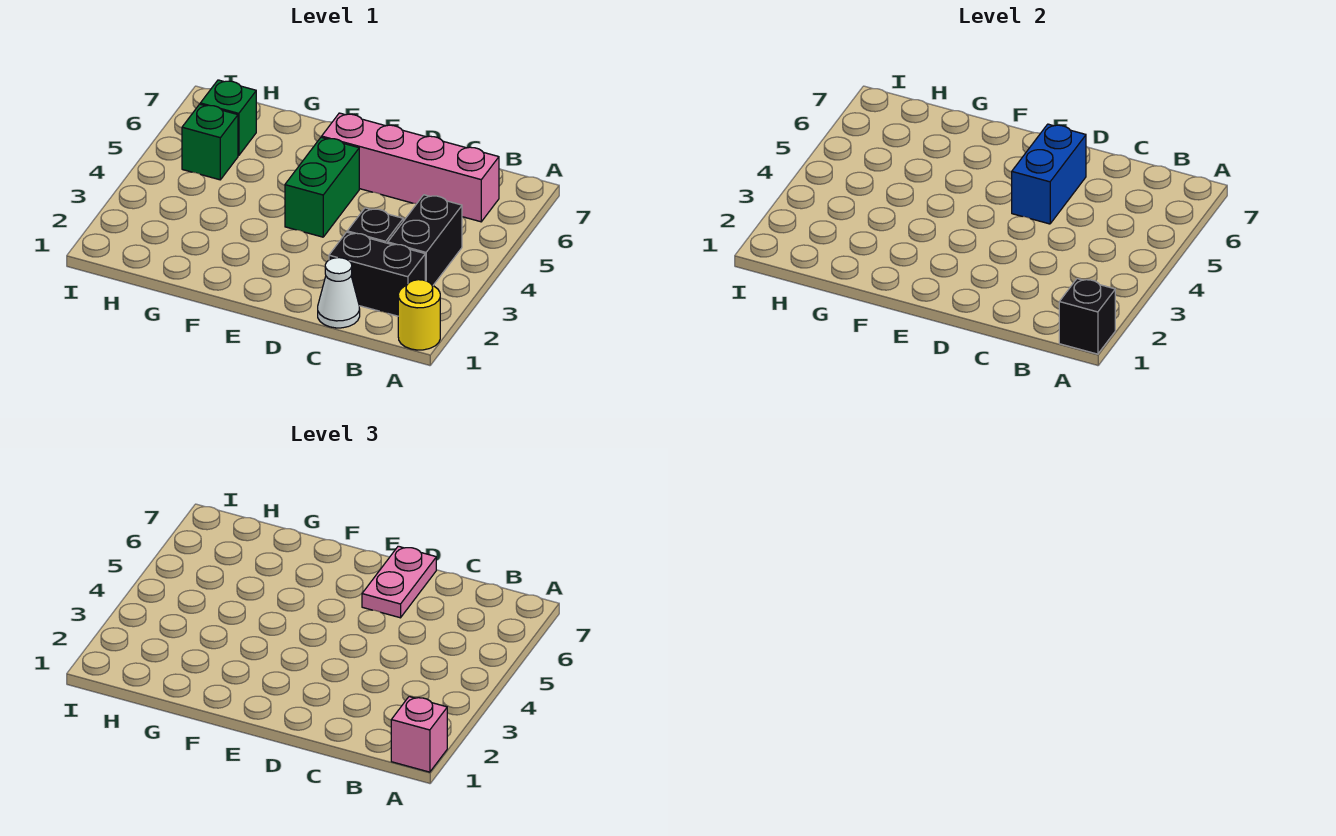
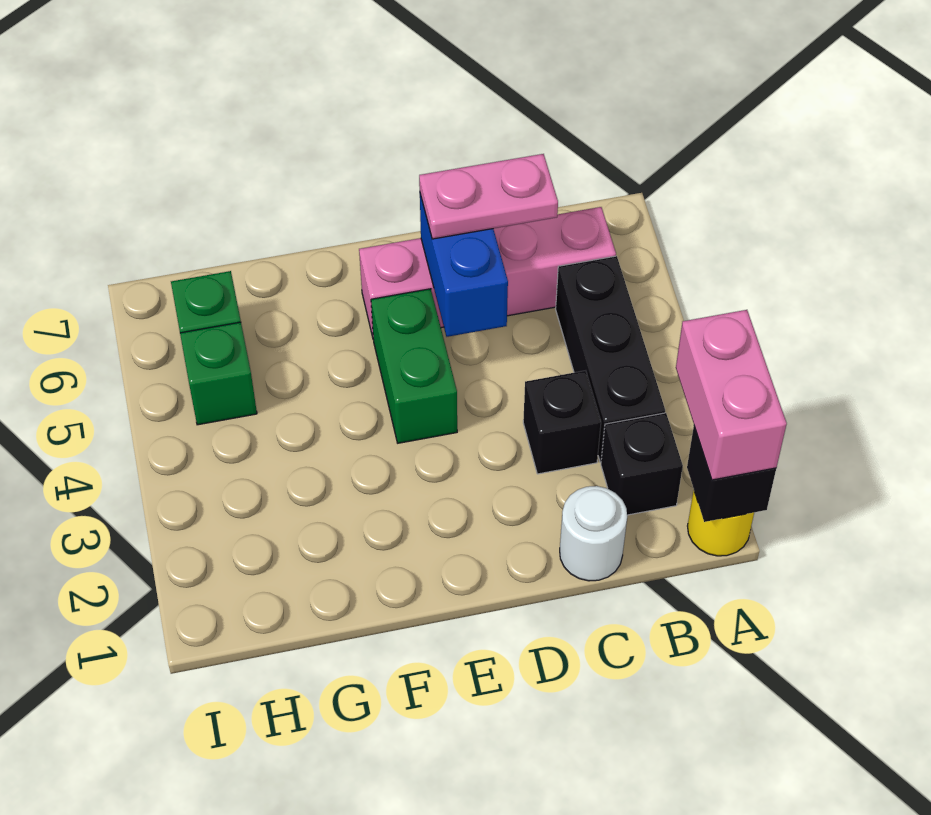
pink 1x1 brick [391,697,447,772] -> pink 1x2 brick [676,310,787,480]
black 1x2 brick [329,232,425,316] -> black 1x1 brick [601,413,683,515]
black 1x2 brick [388,195,462,285] -> black 1x3 brick [556,256,665,462]
white 1x1 cone [318,258,360,328] -> white 1x1 round brick [560,486,627,581]
pink 1x2 plate [362,546,436,618] -> pink 1x2 plate turned to [419,154,558,239]

